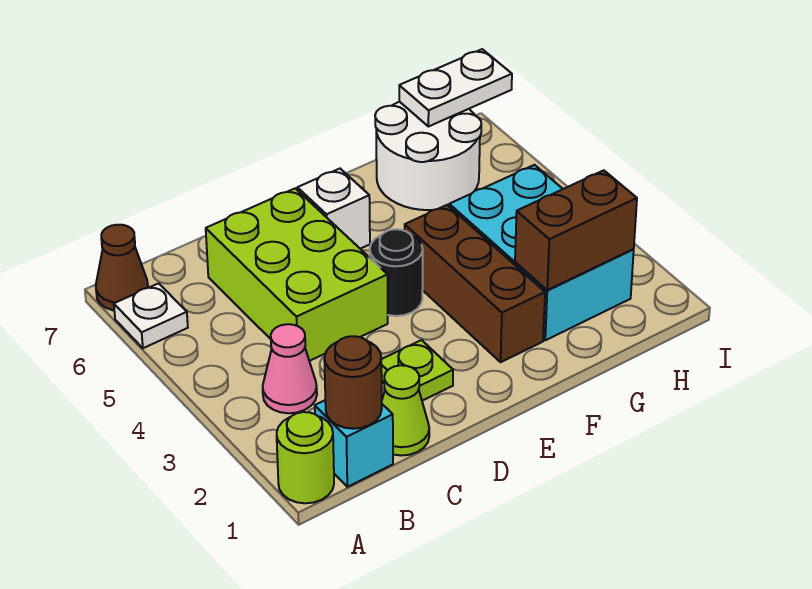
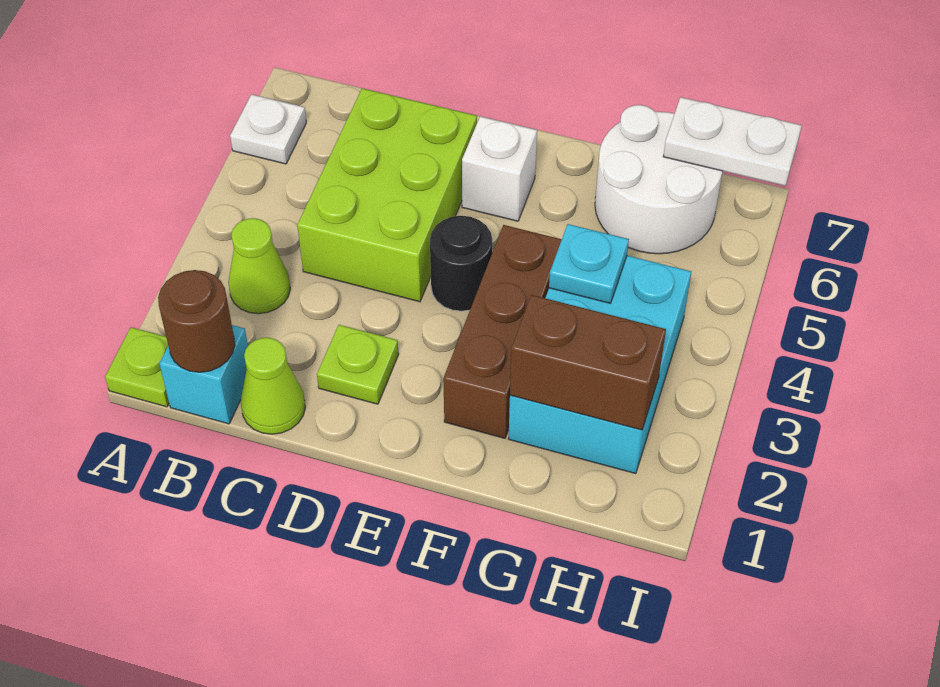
lime 1x1 round brick [277,412,334,503] -> lime 1x1 plate [105,327,169,407]
brown 1x1 cone [96,225,148,310] -> none
pink 1x1 cone [263,324,317,413] -> lime 1x1 cone [228,218,290,314]
none -> cyan 1x1 plate [549,224,629,303]

